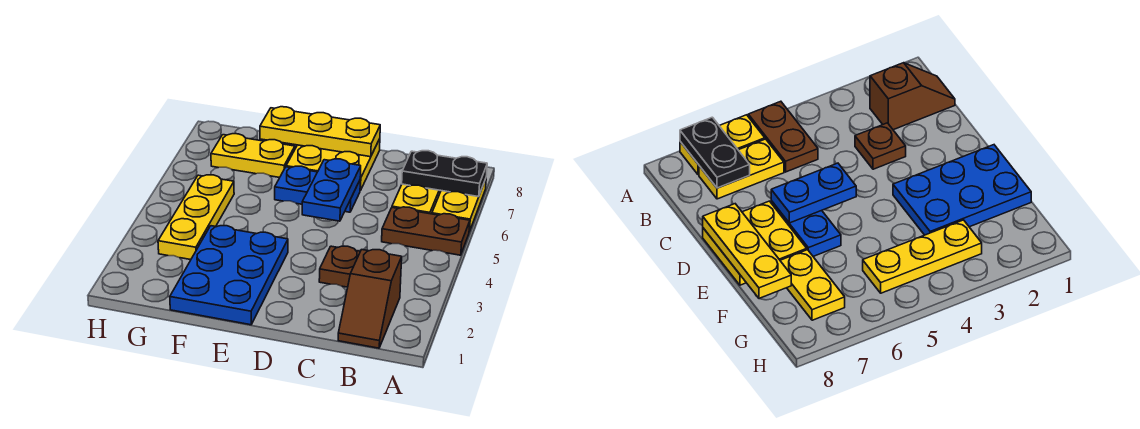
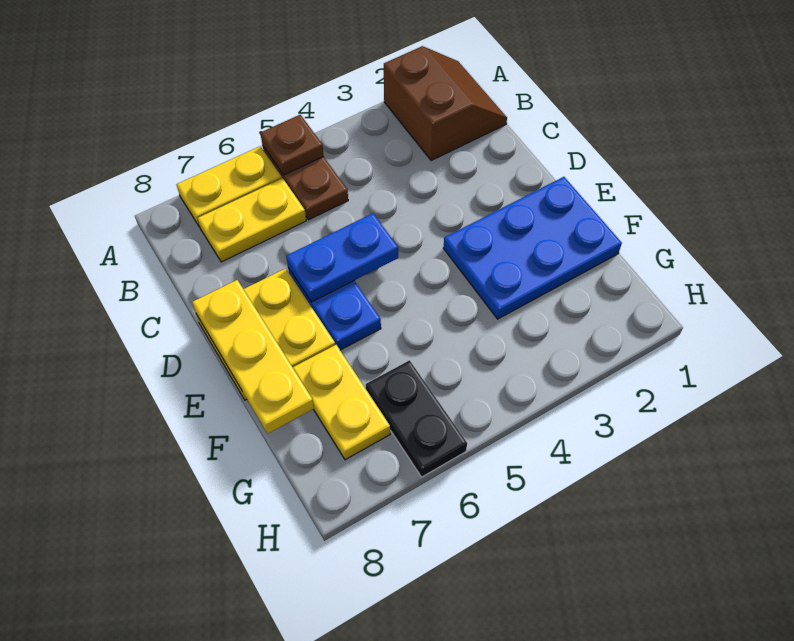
black 1x2 plate [402,151,487,197] -> black 1x2 plate moved to [366,360,467,477]
brown 1x2 slope [338,250,402,348] -> brown 2x2 slope [384,46,507,161]
brown 1x1 plate [319,246,360,287] -> brown 1x1 plate moved to [260,115,324,175]
yellow 1x3 plate [158,175,234,260] -> none

